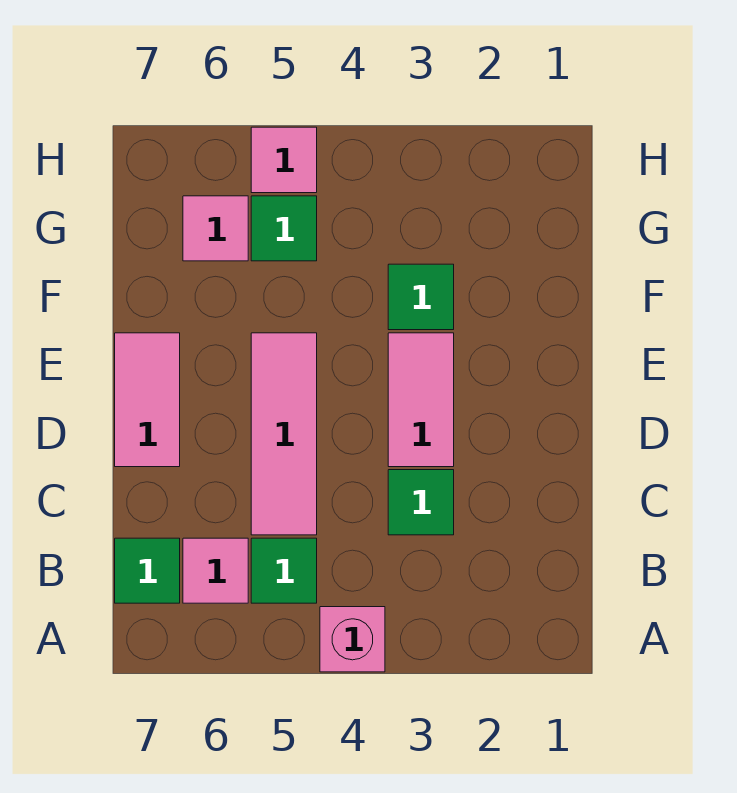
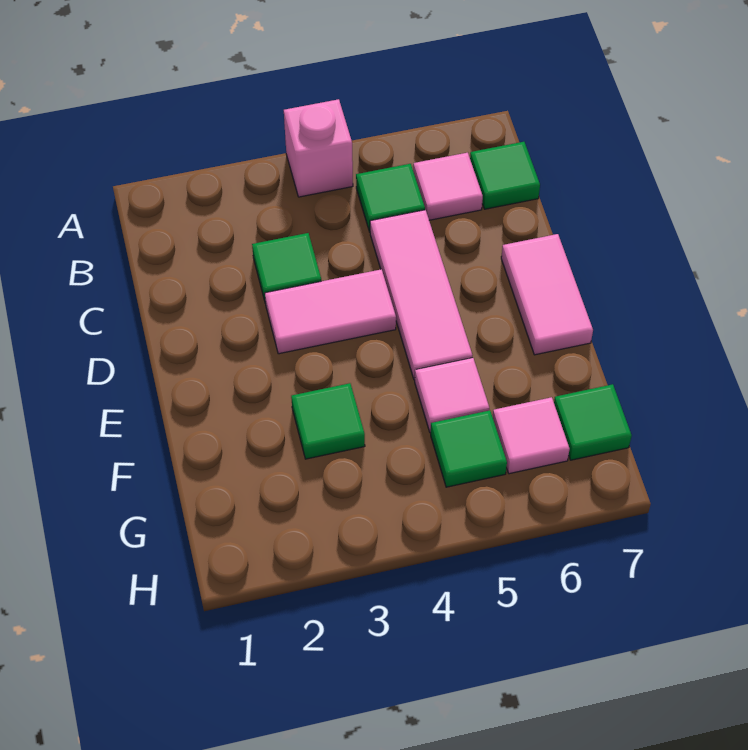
pink 1x2 tile [388,333,454,467] -> pink 1x2 tile turned to [265,269,396,354]
none -> green 1x1 tile [554,384,632,460]
pink 1x1 tile [251,127,317,193] -> pink 1x1 tile moved to [415,358,489,433]

